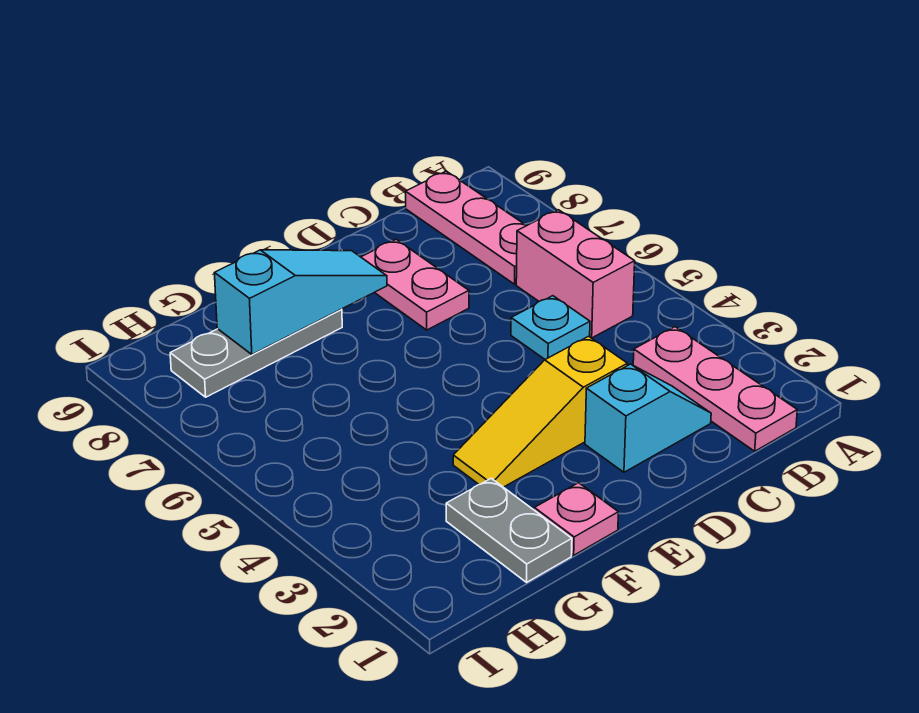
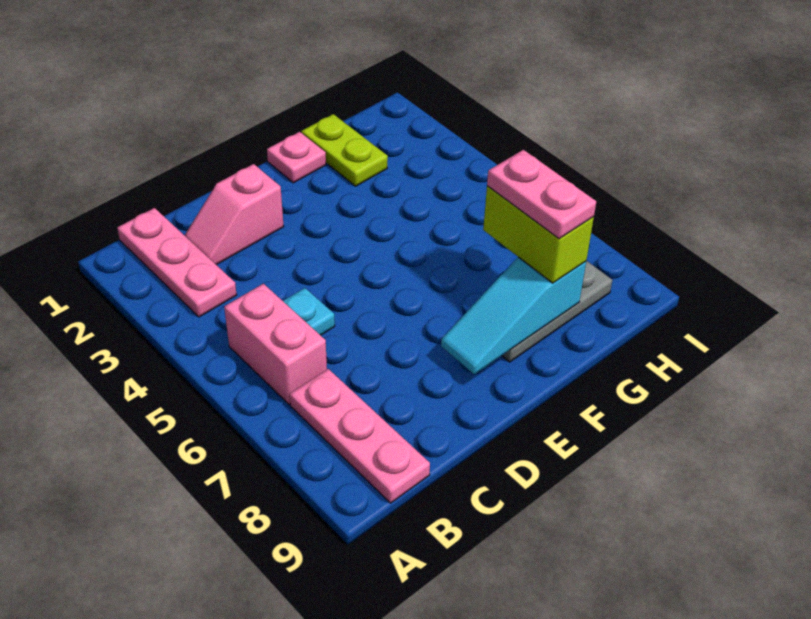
cyan 1x2 slope [585,364,711,472] -> pink 1x2 slope [185,164,284,265]
yellow 1x3 slope [453,336,628,487] -> none
pink 1x2 plate [361,239,469,330] -> pink 1x2 plate moved to [487,150,596,239]
grey 1x2 plate [446,478,572,582] -> lime 1x2 plate [301,114,388,186]
none -> lime 1x2 brick [483,186,594,283]

